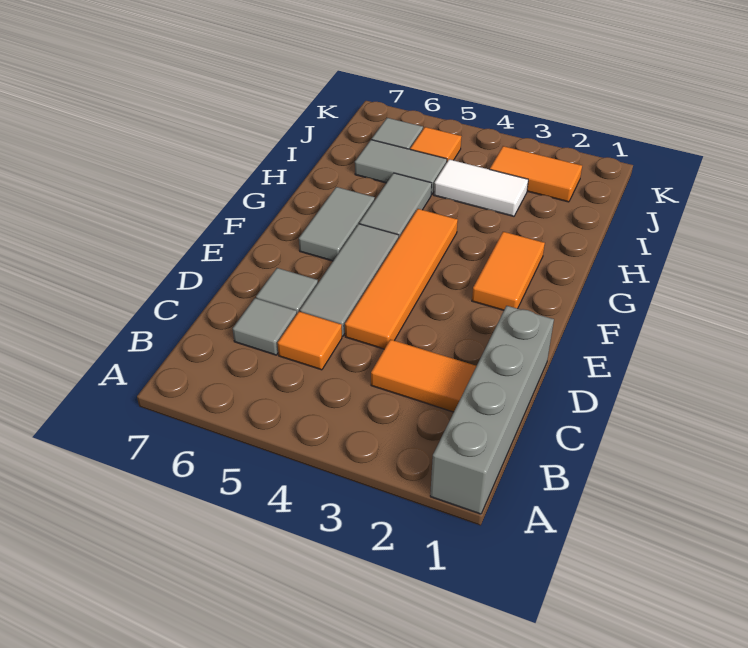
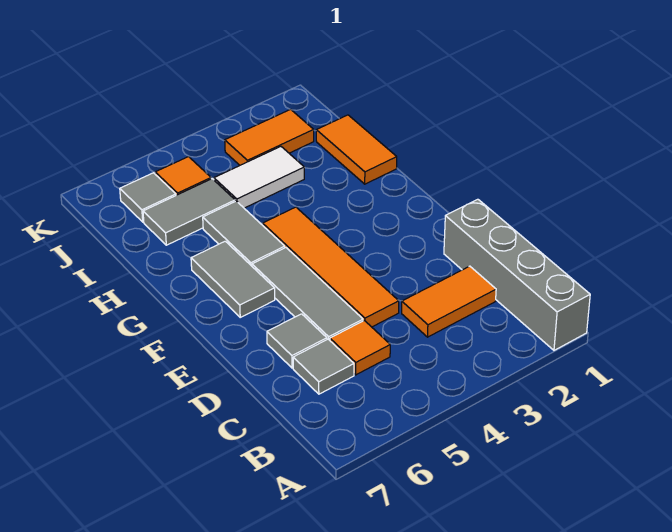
orange 1x2 tile [472,232,545,310] -> orange 1x2 tile moved to [316,115,397,184]

